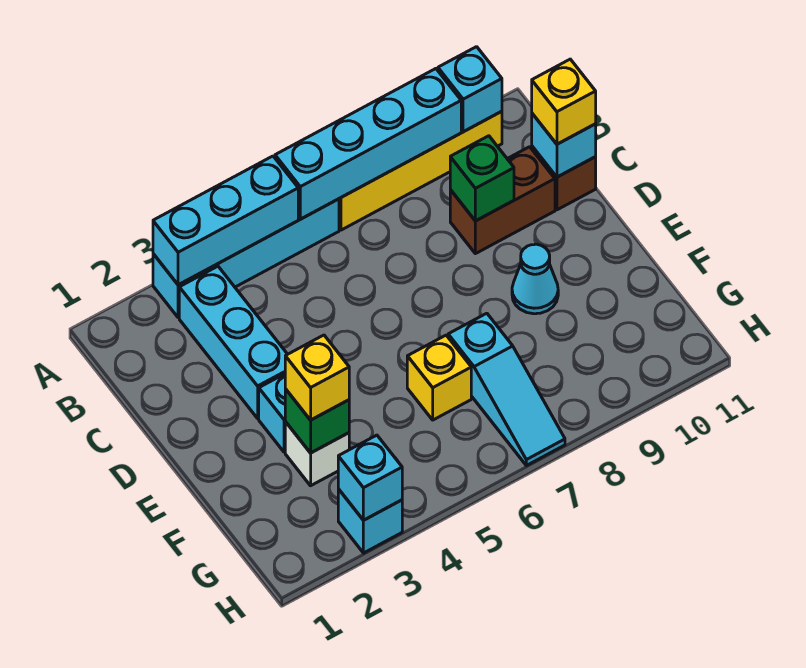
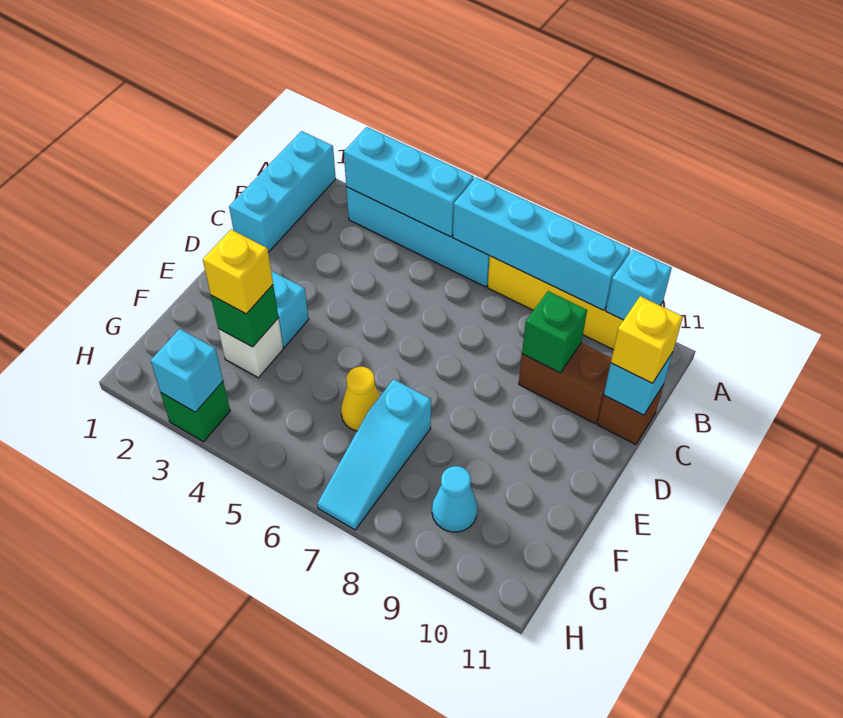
cyan 1x3 brick [179,266,288,418] -> cyan 1x3 brick moved to [229,131,336,253]
cyan 1x1 cone [512,244,558,314] -> cyan 1x1 cone moved to [432,466,477,532]
yellow 1x1 brick [407,335,471,420] -> yellow 1x1 cone [341,367,380,431]
cyan 1x1 brick [338,489,402,553] -> green 1x1 brick [161,382,230,442]

